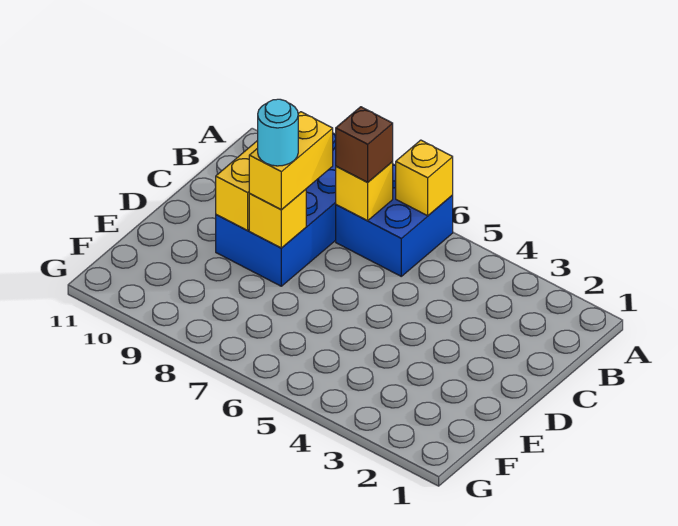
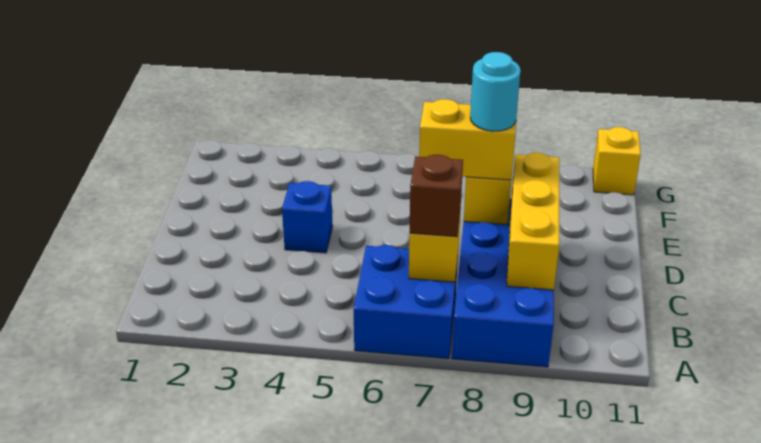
yellow 1x1 brick [395,140,453,216] -> yellow 1x1 brick moved to [593,127,641,195]
yellow 1x2 brick [249,112,333,209] -> yellow 1x2 brick turned to [419,99,516,180]
none -> blue 1x1 brick [282,181,333,253]

